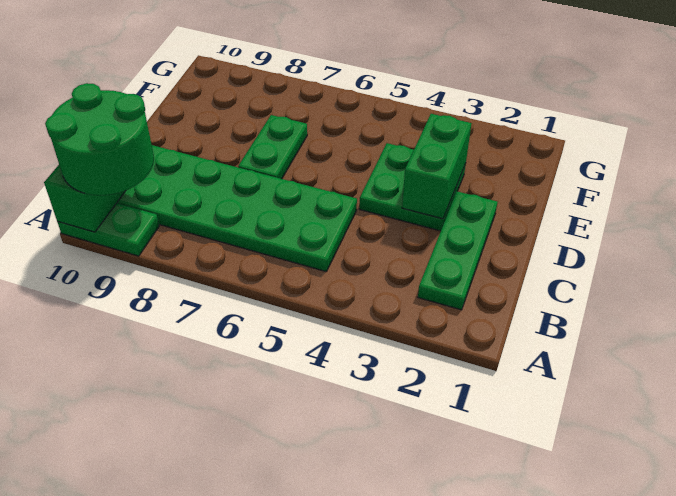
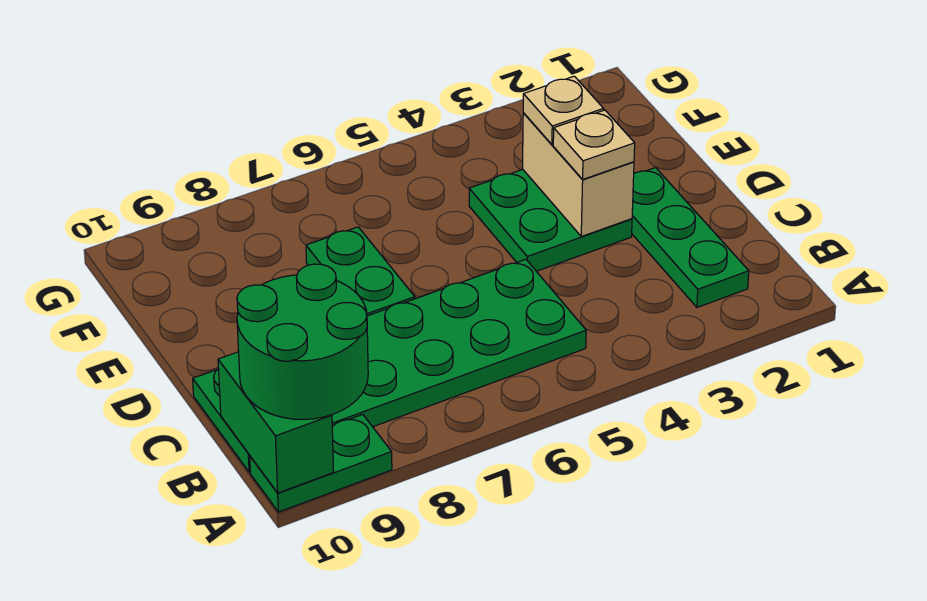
green 1x2 brick [402,114,472,219] -> tan 1x2 brick [523,113,634,236]
none -> tan 1x1 plate [553,110,635,180]
none -> tan 1x1 plate [523,76,604,145]

